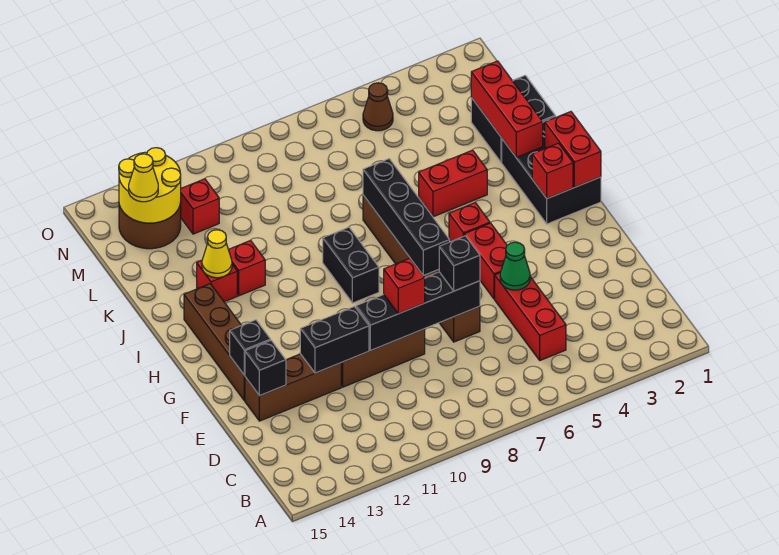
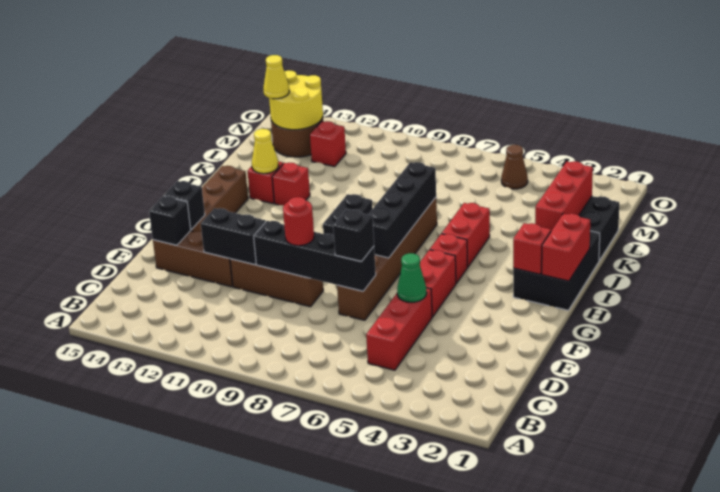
red 1x1 brick [384,258,425,314] -> red 1x1 round brick [283,197,314,246]
red 1x2 brick [419,150,487,217] -> red 1x2 brick turned to [442,203,490,267]

